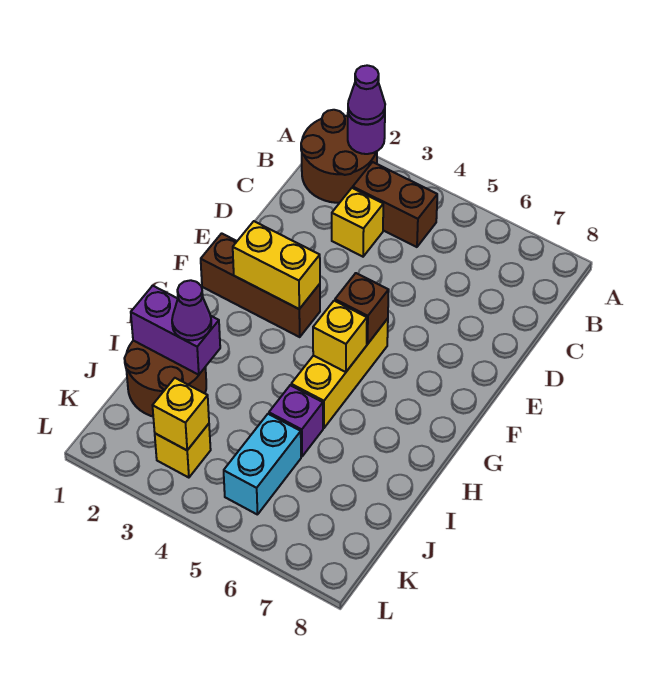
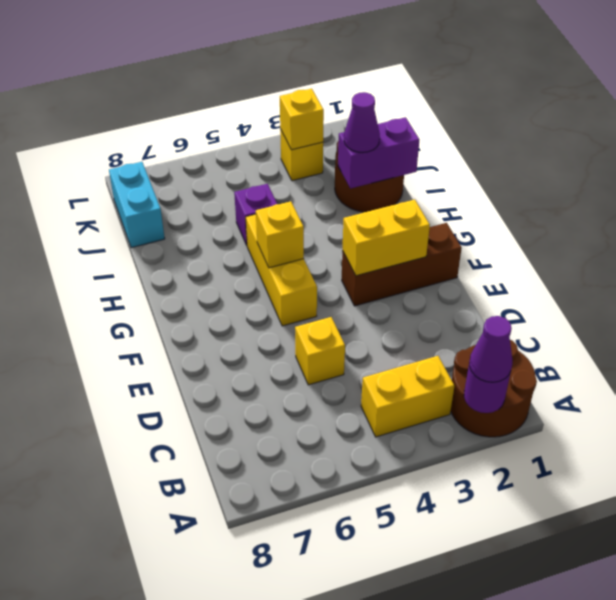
brown 1x2 brick [353,162,437,247] -> yellow 1x2 brick [361,356,454,437]
yellow 1x1 brick [332,188,383,257] -> yellow 1x1 brick moved to [295,317,345,385]
brown 1x1 brick [335,273,389,344] -> none
cyan 1x2 brick [224,414,301,515] -> cyan 1x2 brick moved to [109,162,165,248]

